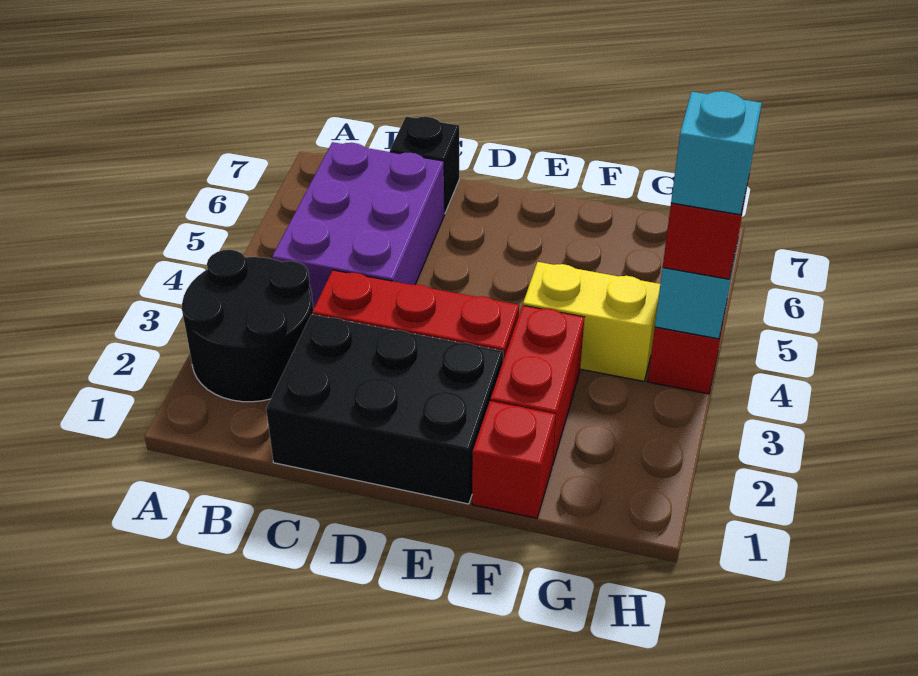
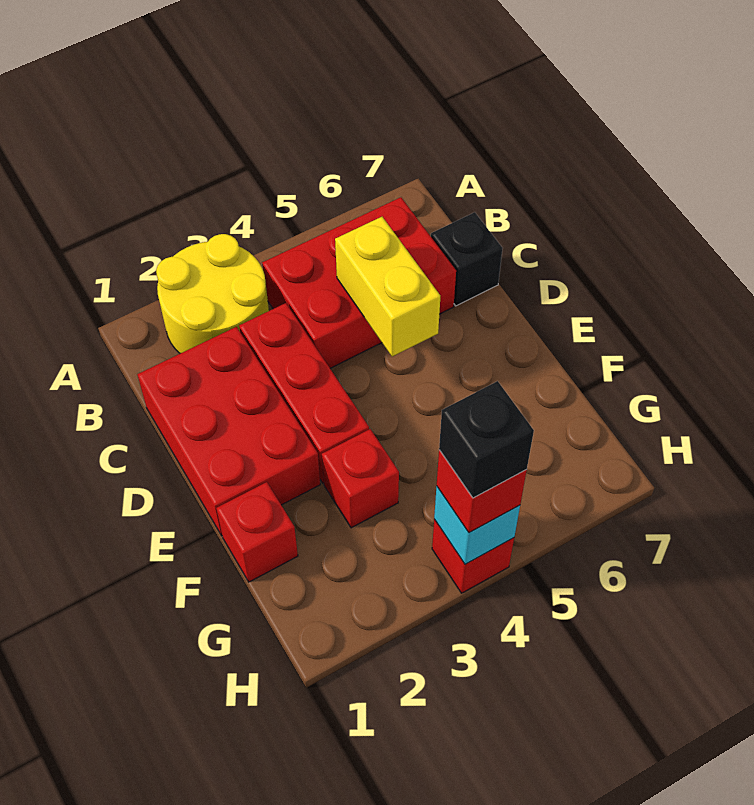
black 2x2 round brick [182,250,313,402] -> yellow 2x2 round brick [156,234,269,353]
purple 2x3 brick [272,142,444,309] -> red 2x3 brick [262,197,456,368]
black 2x3 brick [266,314,503,504] -> red 2x3 brick [137,327,320,536]
red 1x2 brick [491,306,584,465] -> red 1x1 brick [322,429,399,528]
yellow 1x2 brick [523,262,660,381] -> yellow 1x2 brick moved to [335,217,440,357]
cyan 1x1 brick [671,91,762,215] -> black 1x1 brick [439,381,534,498]

